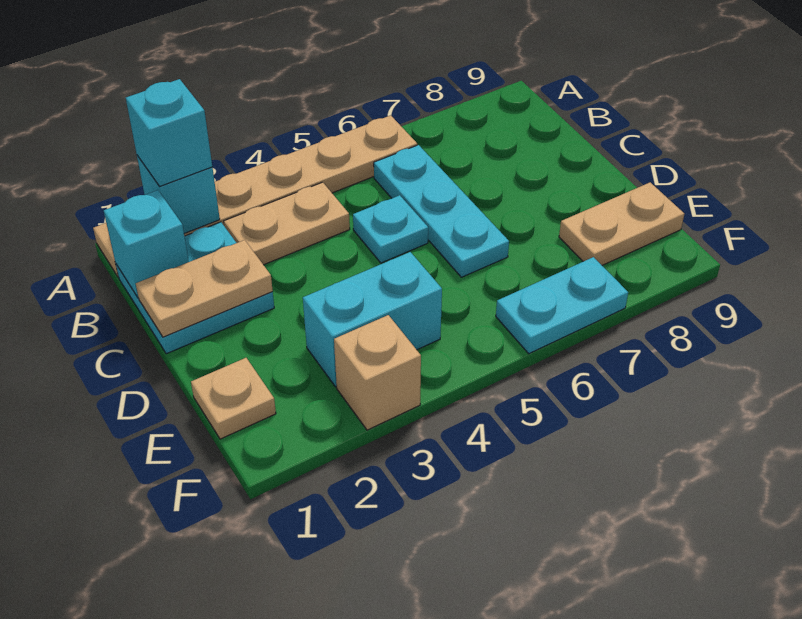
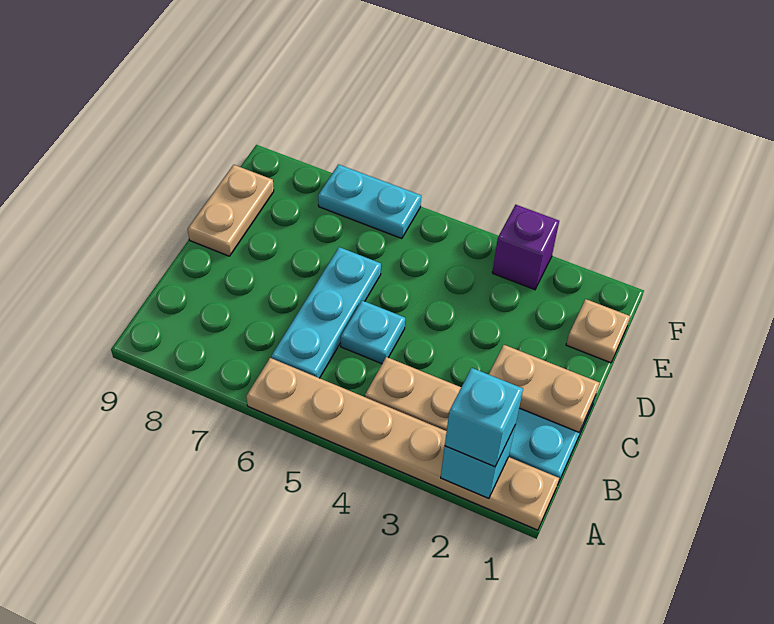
cyan 1x1 brick [104,190,189,298] -> none
cyan 1x2 brick [303,252,442,387] -> none
tan 1x2 plate [559,182,684,265] -> tan 1x2 plate turned to [188,165,274,256]
tan 1x1 brick [334,315,421,430] -> purple 1x1 brick [492,205,559,290]

